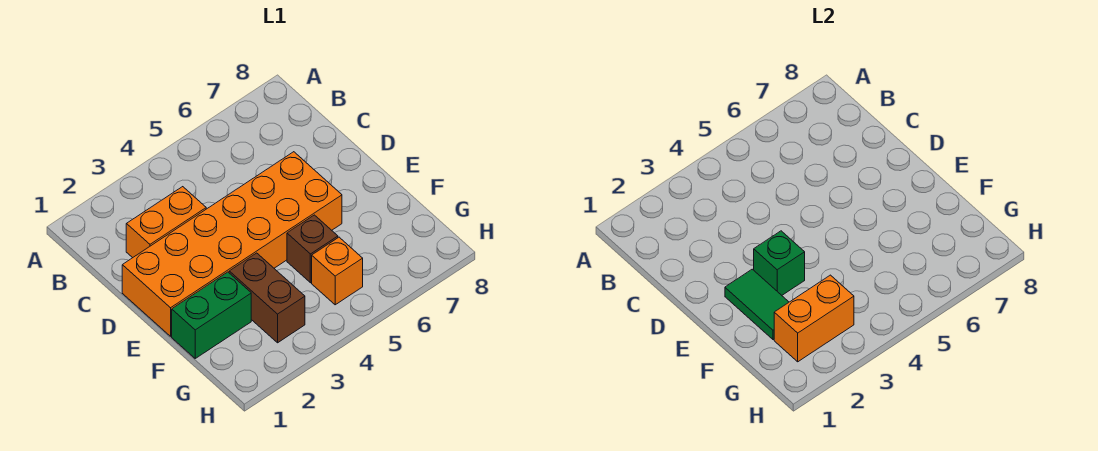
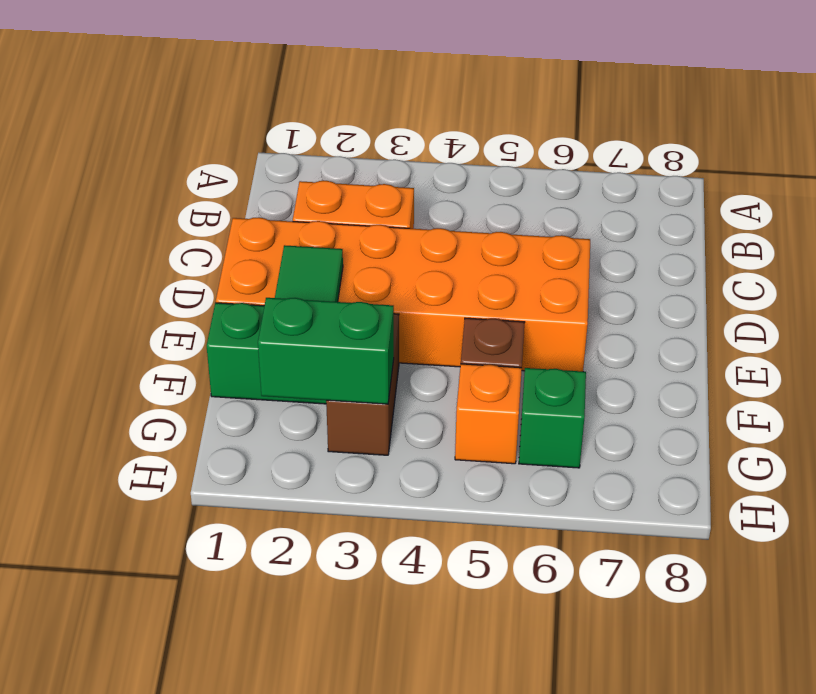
green 1x1 brick [754,231,805,295] -> green 1x1 brick moved to [519,368,586,468]
orange 1x2 brick [774,275,854,362] -> green 1x2 brick [258,298,394,404]

